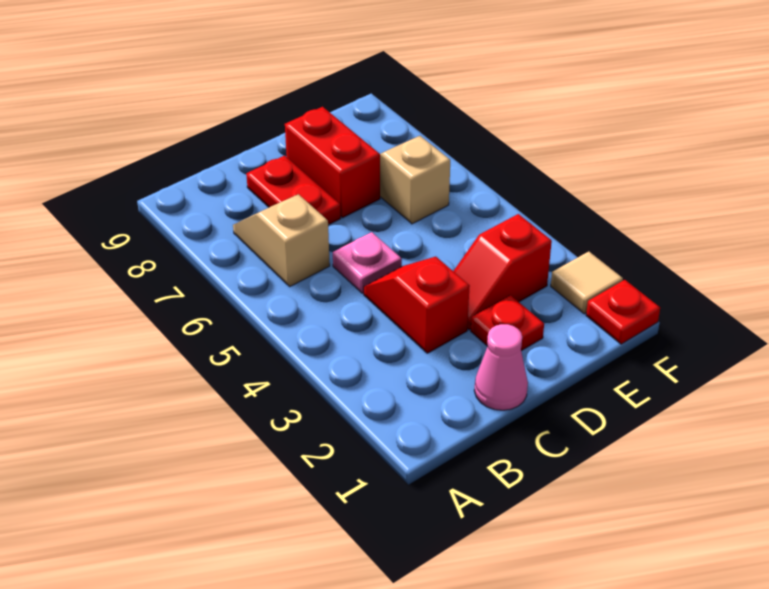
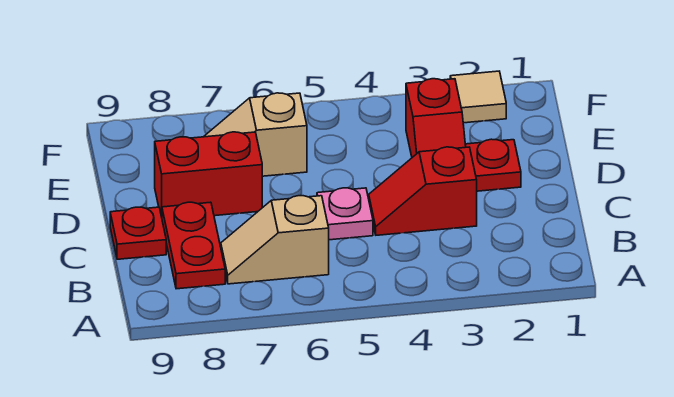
pink 1x1 cone [474,324,528,410] -> none
red 1x2 plate [246,155,341,225] -> red 1x2 plate turned to [162,202,225,289]
red 1x1 plate [586,280,660,344] -> red 1x1 plate moved to [110,207,166,259]

